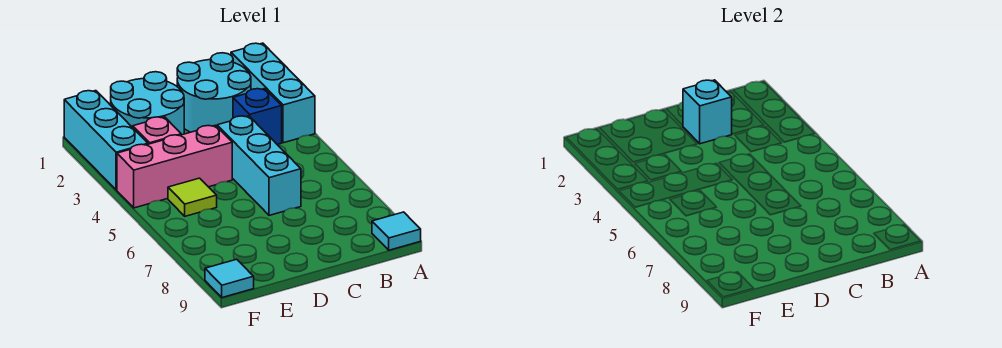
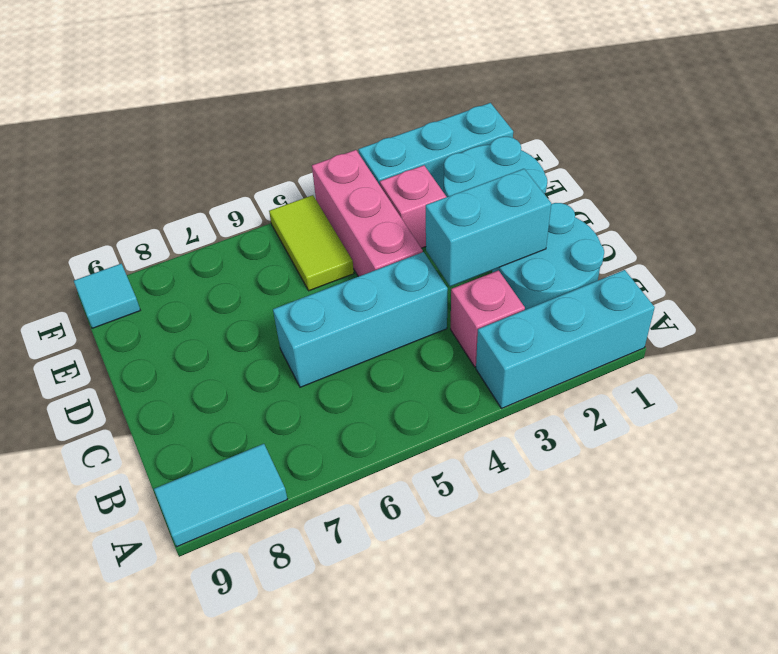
cyan 1x1 tile [372,212,421,250] -> cyan 1x2 tile [154,444,288,547]
blue 1x1 brick [233,89,282,144] -> pink 1x1 brick [451,270,525,367]
cyan 1x1 brick [683,80,732,144] -> cyan 1x2 brick [426,169,551,286]
lime 1x1 tile [168,178,217,216] -> lime 1x2 tile [269,195,354,291]

